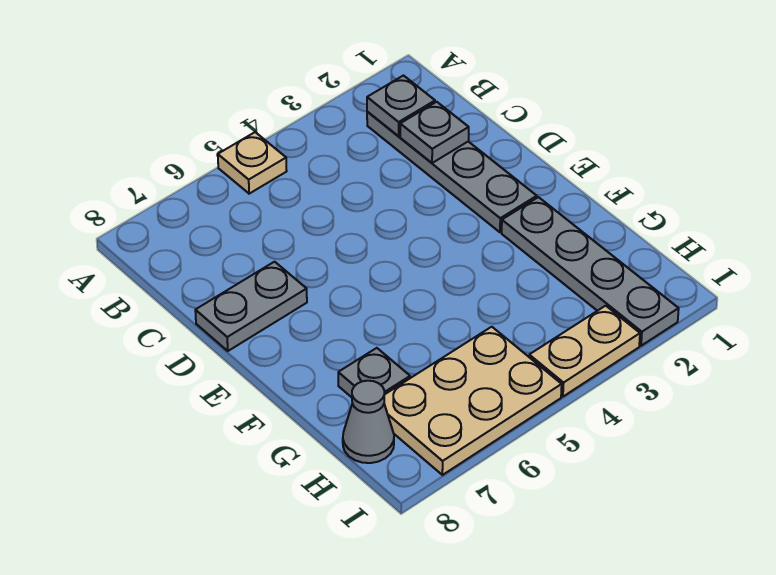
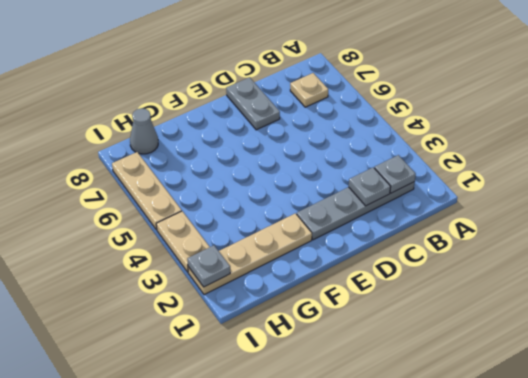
tan 1x1 plate [218,132,287,194] -> tan 1x1 plate moved to [290,73,328,107]
grey 1x4 plate [502,197,679,346] -> tan 1x4 plate [188,213,312,295]
grey 1x1 plate [338,348,410,397] -> grey 1x1 plate moved to [187,245,230,287]
tan 2x3 plate [384,327,562,475] -> tan 1x3 plate [112,152,182,230]

